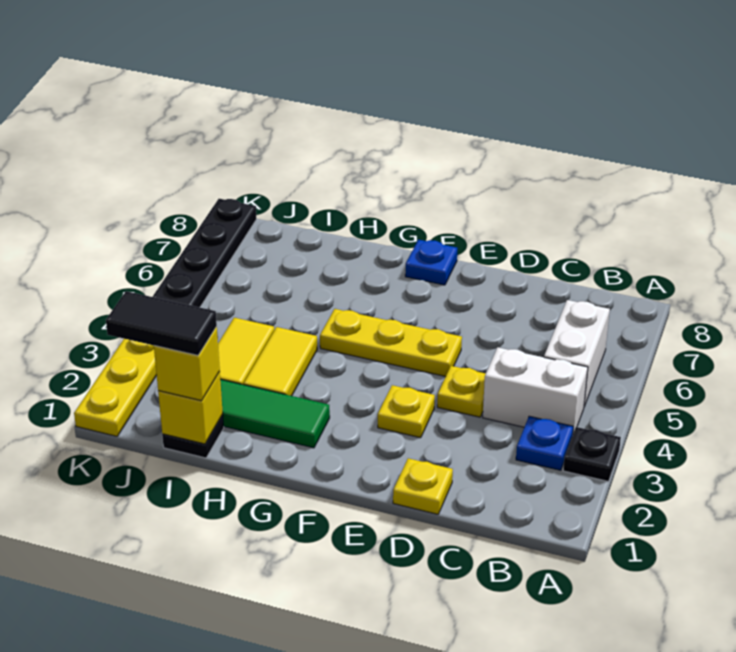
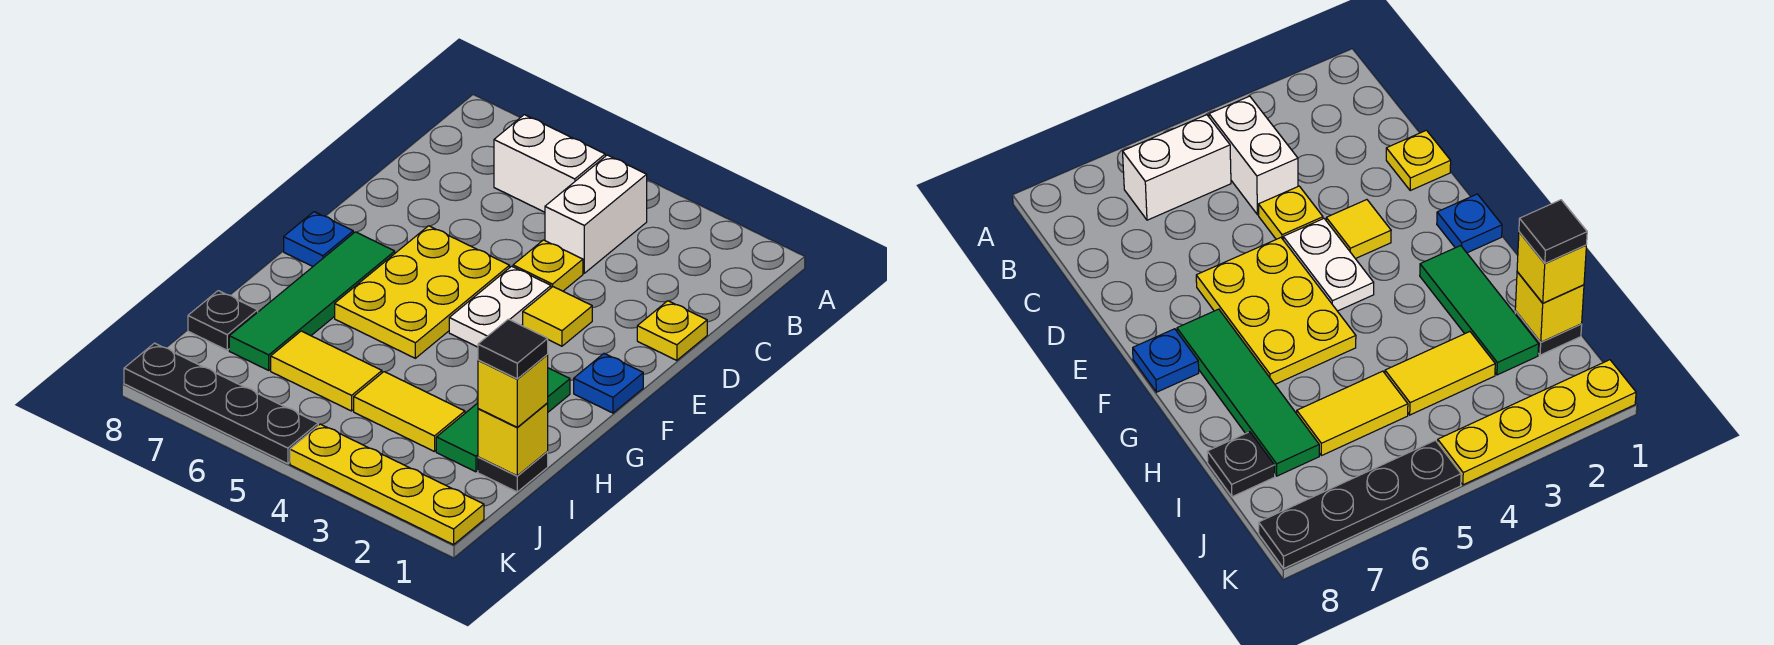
black 1x1 plate [563,427,621,481] -> black 1x1 plate moved to [188,291,258,350]
blue 1x1 plate [516,416,573,470] -> blue 1x1 plate moved to [574,354,643,413]
yellow 1x1 plate [378,385,435,438] -> yellow 1x1 tile [523,287,592,346]
none -> white 1x2 plate [449,266,551,347]
yellow 1x3 plate [320,309,462,377] -> yellow 2x3 plate [335,226,510,358]
none -> green 1x4 tile [229,232,395,370]
yellow 1x2 tile [244,327,317,396] -> yellow 1x2 tile moved to [271,331,382,411]
black 1x2 tile [106,291,217,355] -> black 1x1 tile [478,319,548,379]

